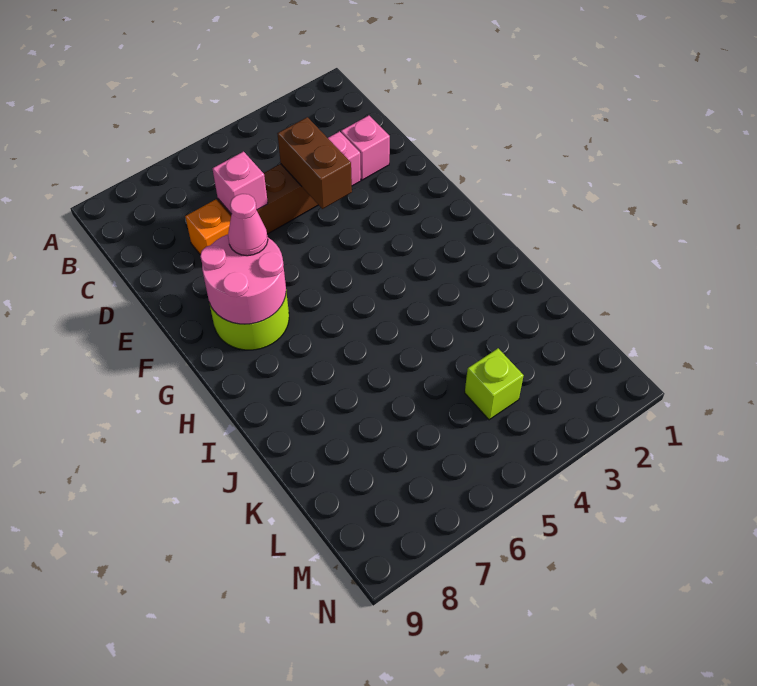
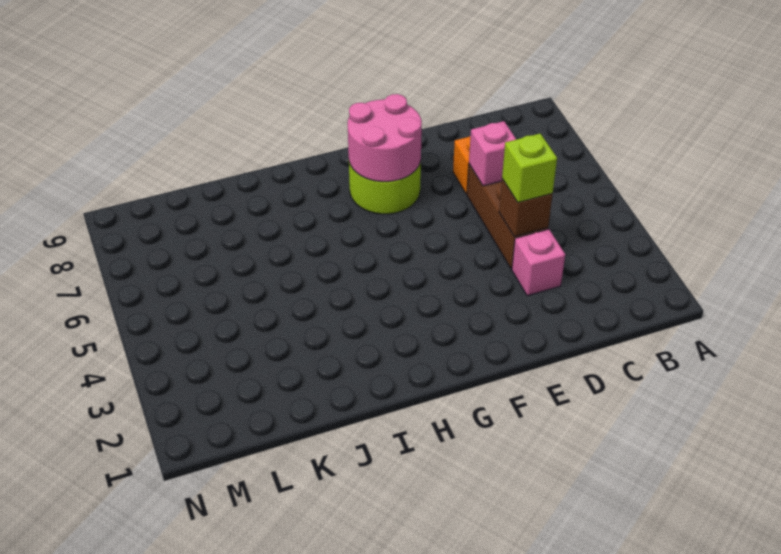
pink 1x1 brick [341,116,390,180] -> none
brown 1x2 brick [277,117,352,209] -> brown 1x1 brick [499,179,553,237]
pink 1x1 cone [228,194,268,256] -> none
lime 1x1 brick [465,348,524,420] -> lime 1x1 brick moved to [502,134,557,203]

